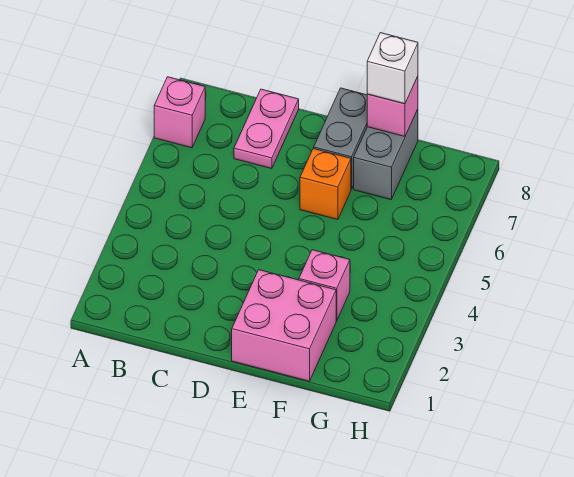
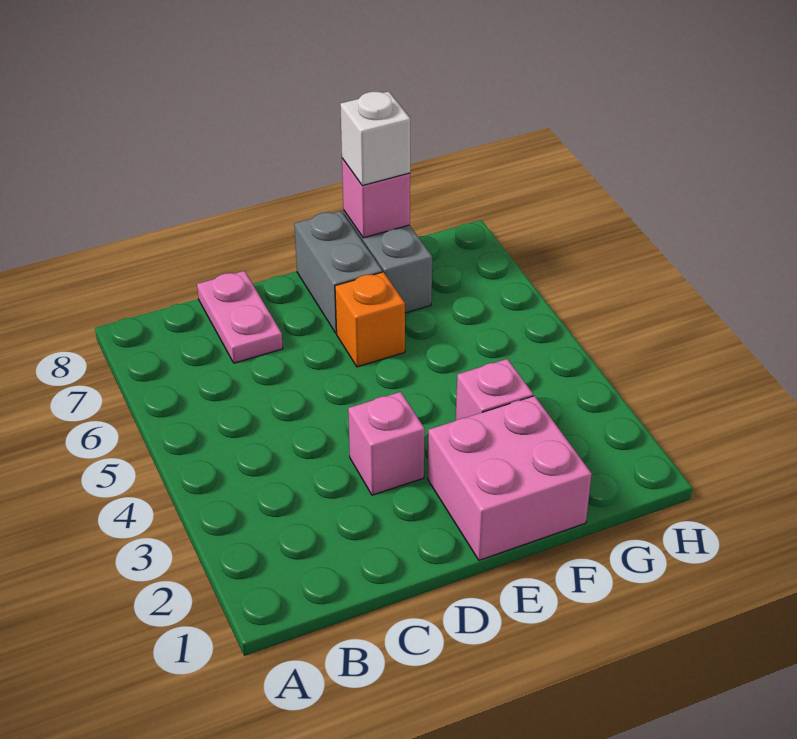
pink 1x1 brick [154,77,205,148] -> pink 1x1 brick moved to [348,392,425,495]

